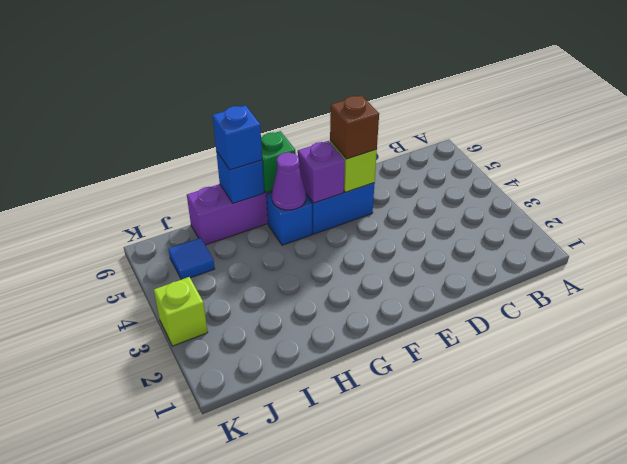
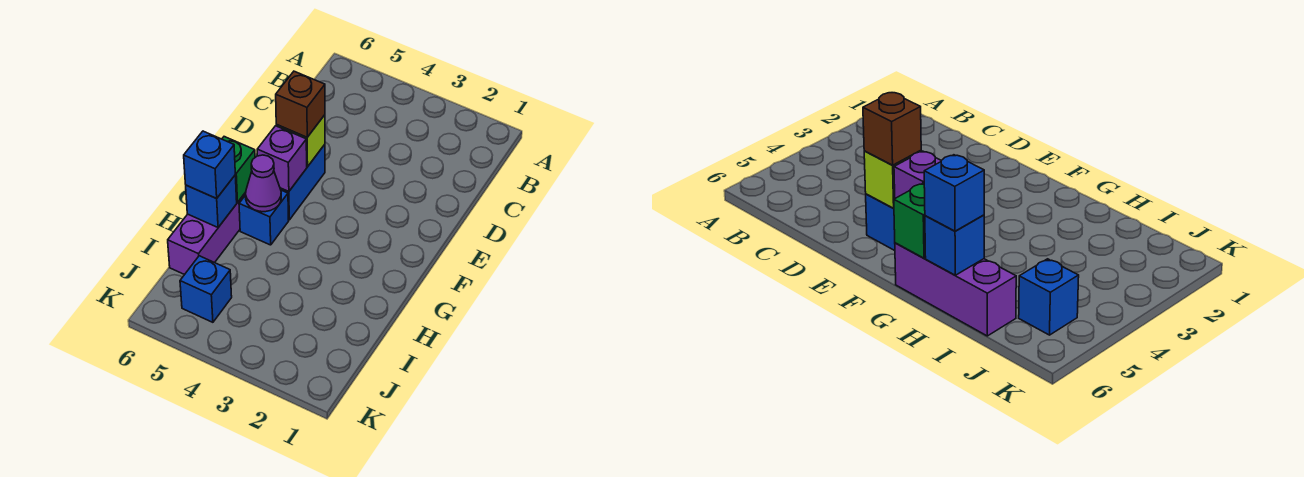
blue 1x1 tile [169,238,215,279] -> blue 1x1 brick [180,256,232,322]
lime 1x1 brick [154,277,208,346] -> none

